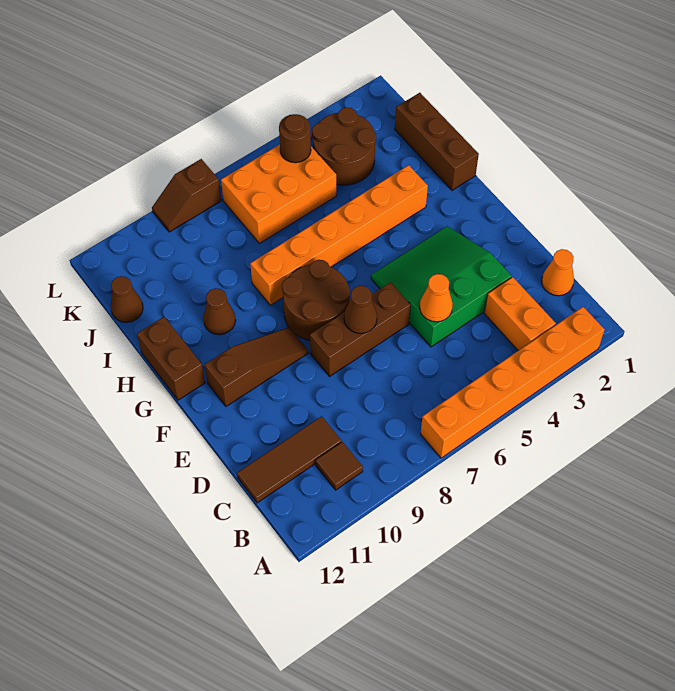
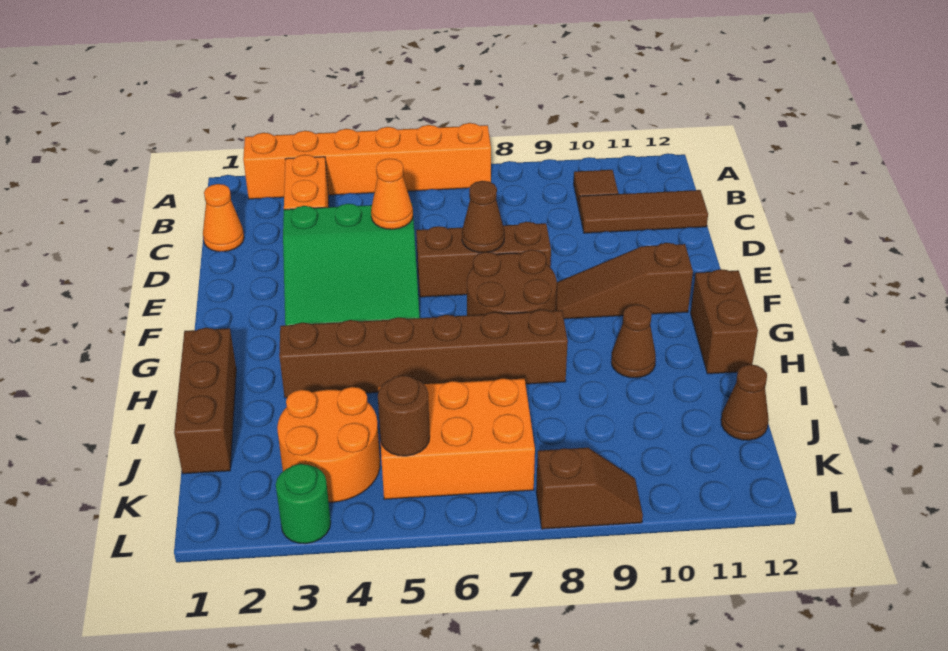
orange 1x6 brick [250,165,428,305] -> brown 1x6 brick [279,310,568,398]
brown 2x2 round brick [312,108,376,185] -> orange 2x2 round brick [277,387,380,502]
none -> green 1x1 round brick [276,464,331,544]

